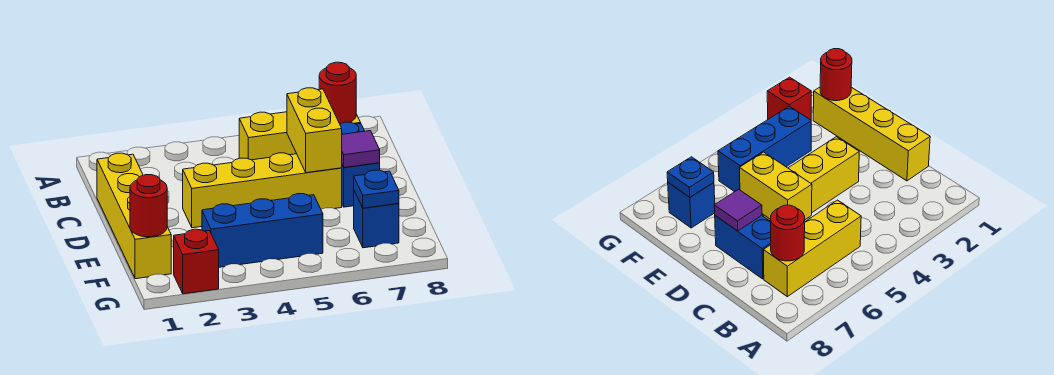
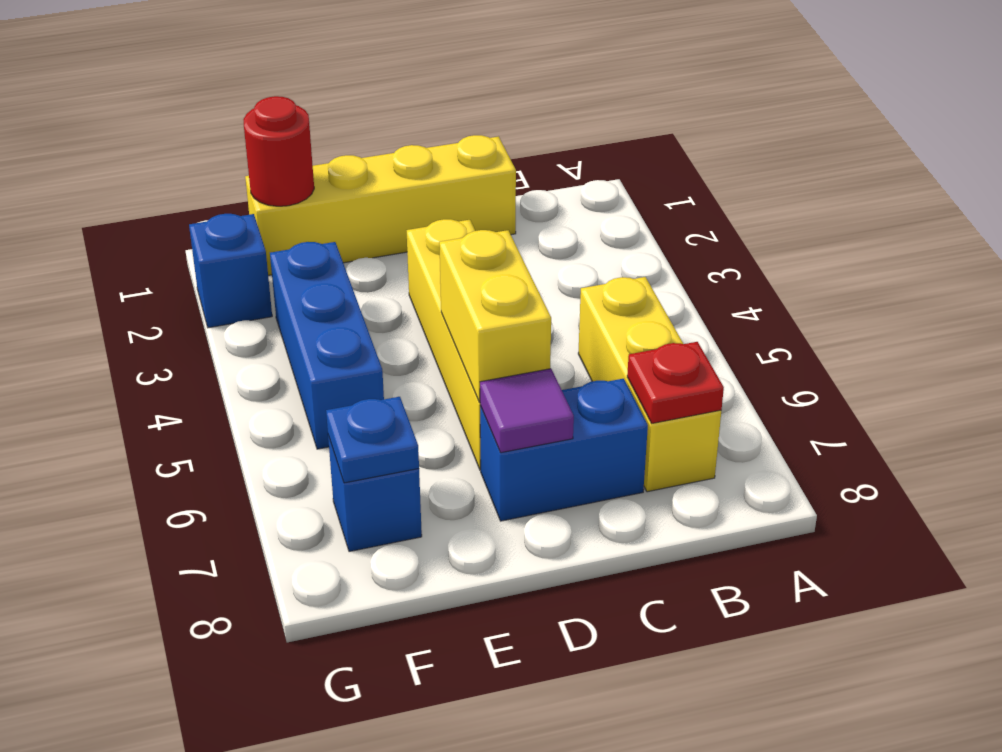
red 1x1 round brick [319,62,356,124] -> red 1x1 plate [627,342,724,423]
yellow 1x2 brick [287,88,342,173] -> yellow 1x2 brick turned to [439,230,551,402]
red 1x1 brick [174,229,219,294] -> blue 1x1 brick [189,214,272,328]

